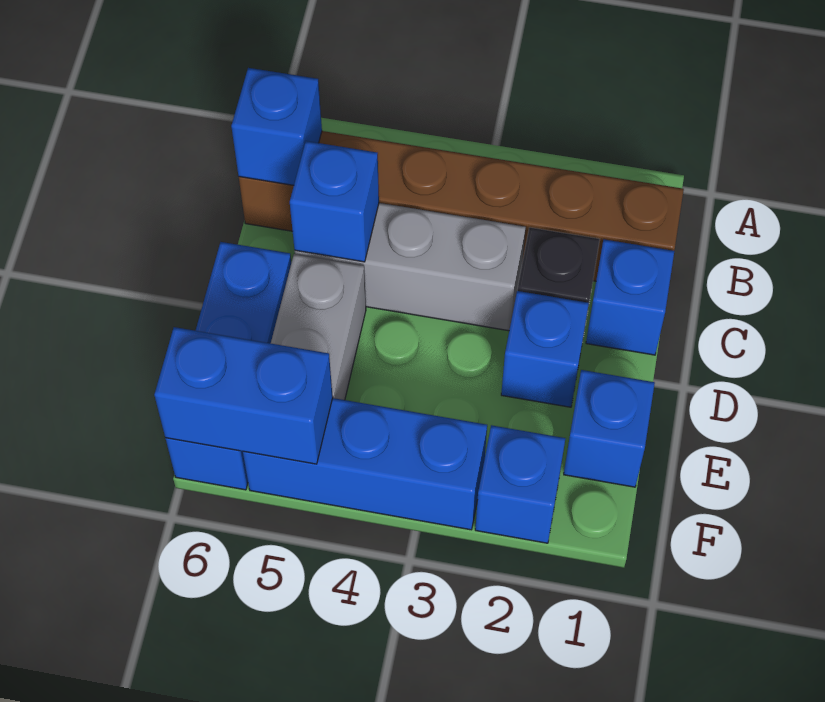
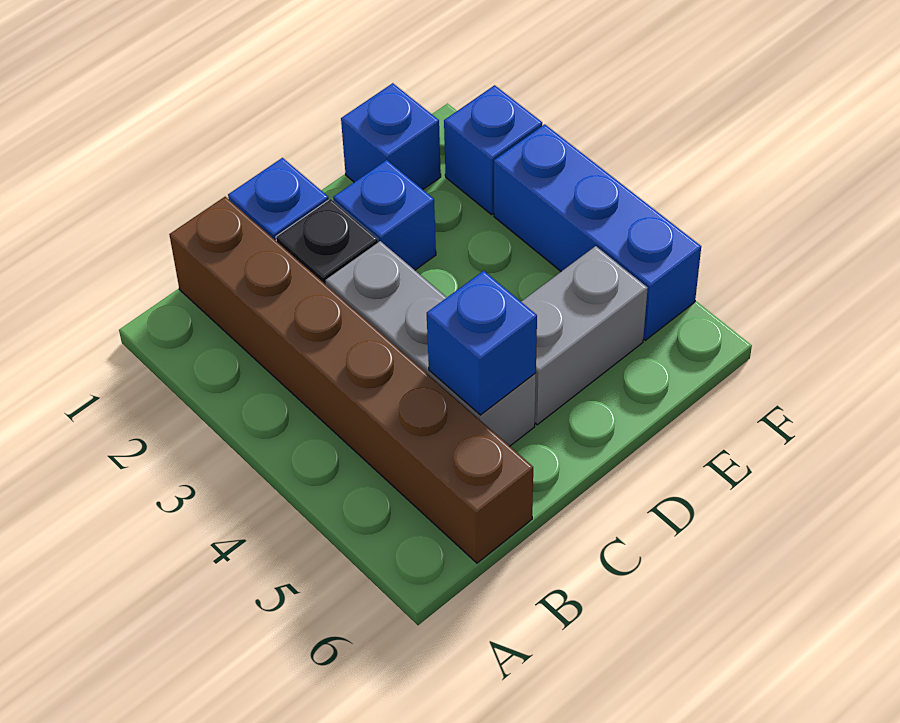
blue 1x1 brick [231,68,322,185] -> none
blue 1x3 brick [165,242,291,490] -> none
blue 1x2 brick [154,327,333,464] -> none

